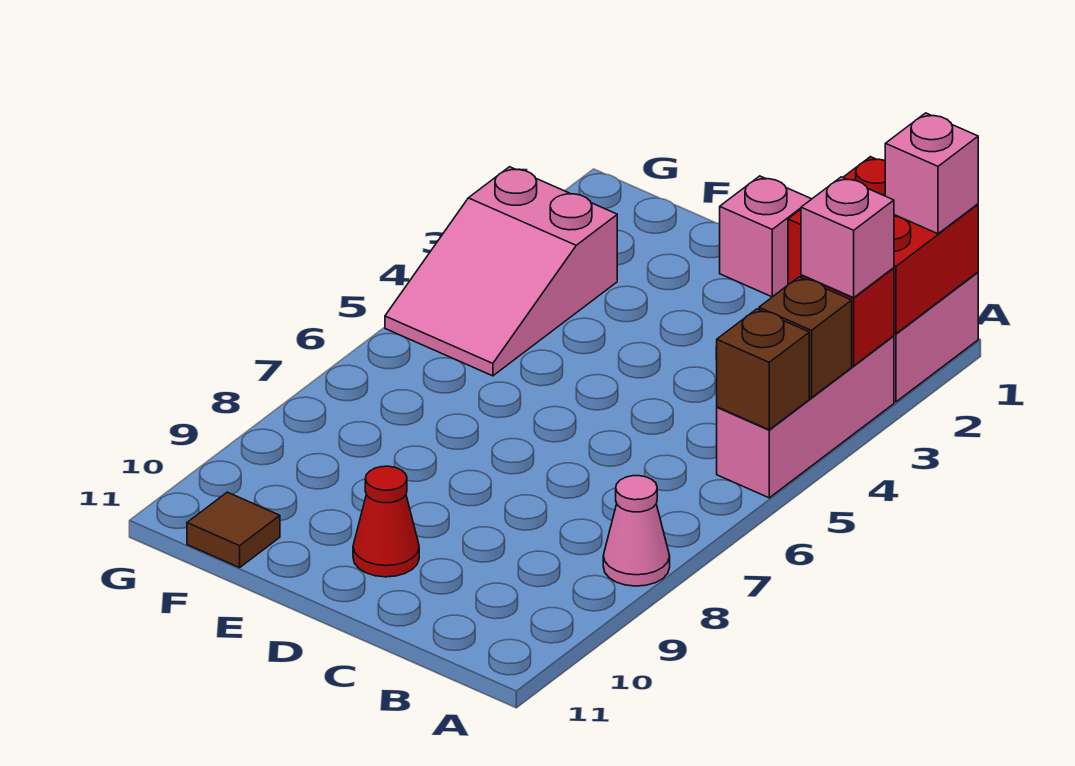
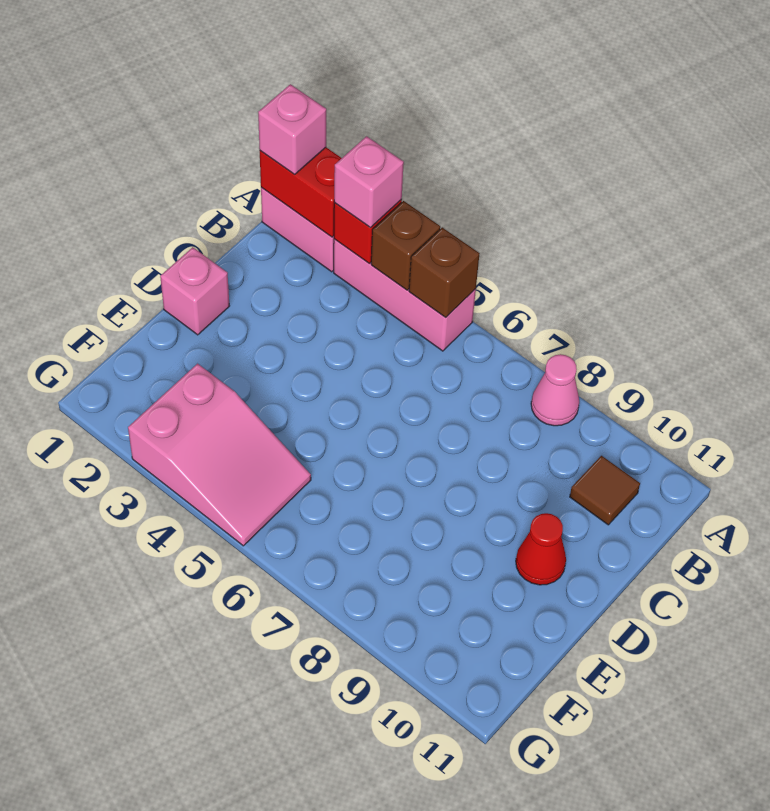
red 2x2 brick [788,157,978,334] -> red 1x2 brick [260,148,341,237]
brown 1x1 tile [187,492,280,568] -> brown 1x1 tile moved to [570,456,640,525]

